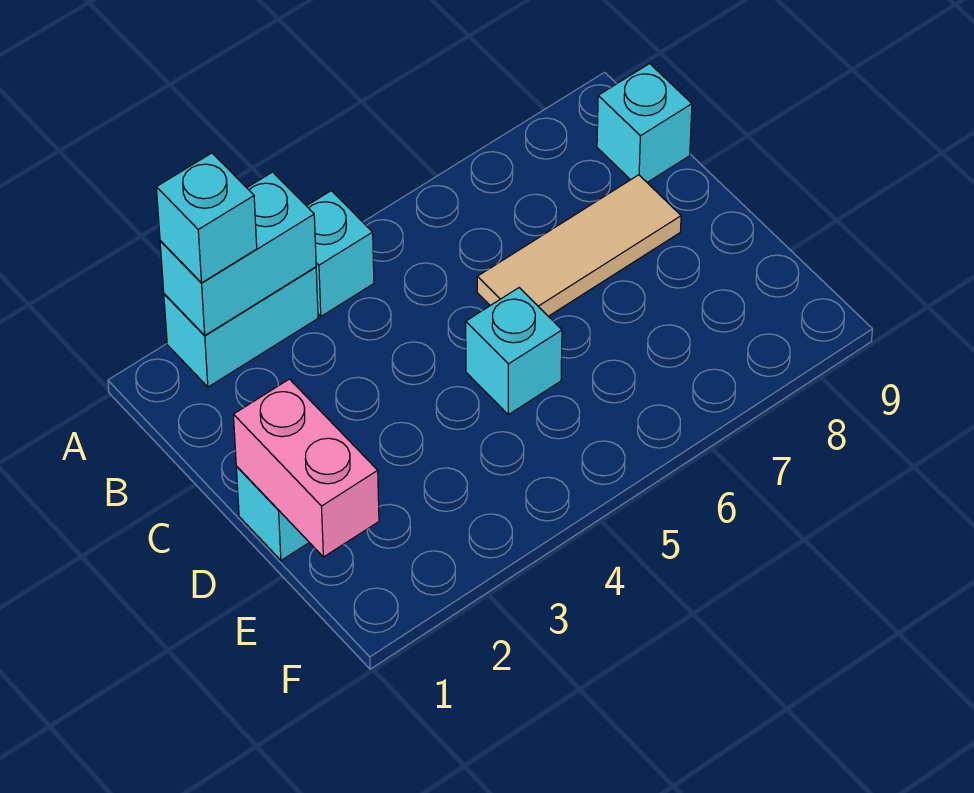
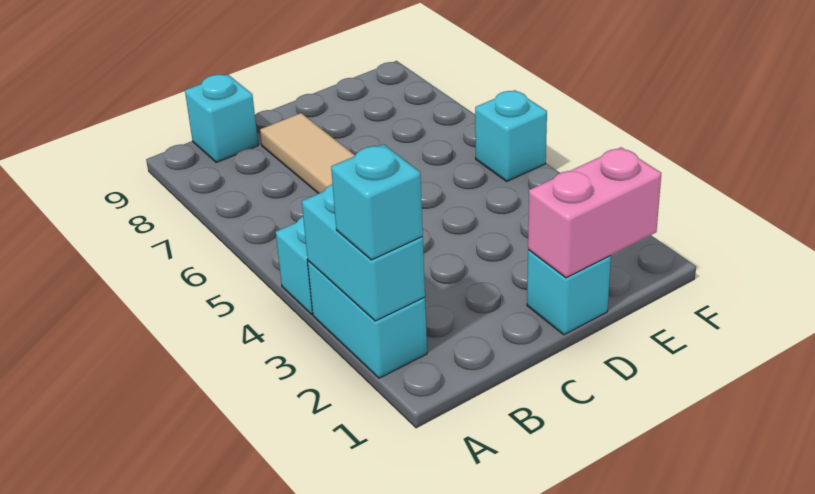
cyan 1x1 brick [466,288,562,415] -> cyan 1x1 brick moved to [475,90,547,181]

